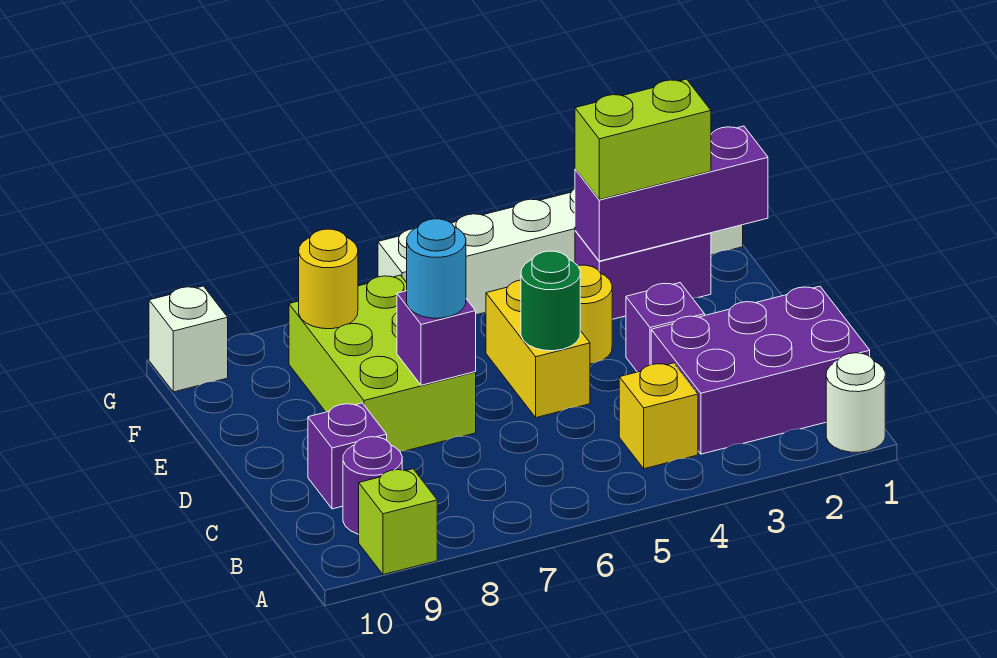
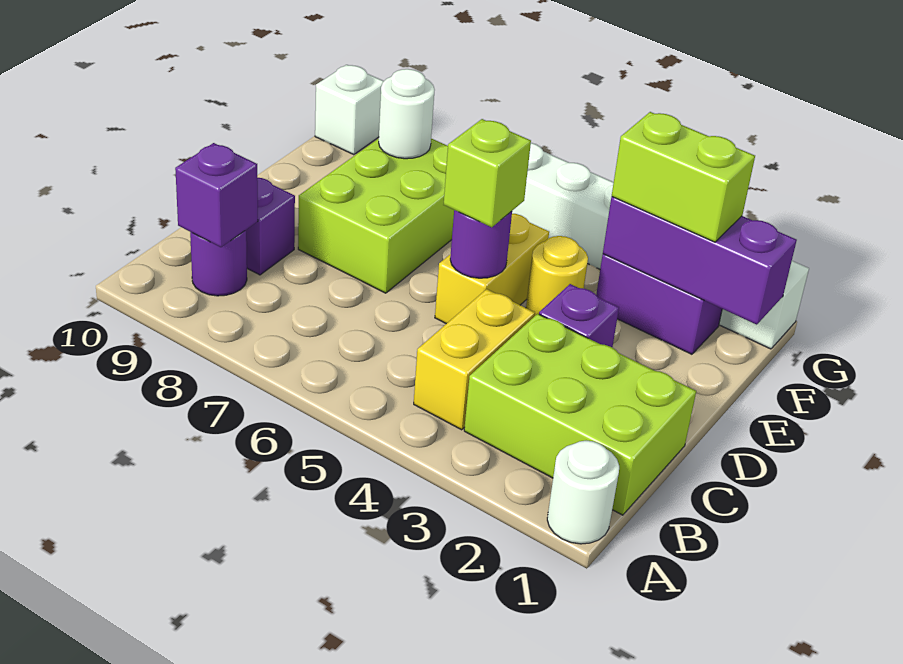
lime 1x1 brick [359,469,437,575] -> lime 1x1 brick moved to [444,119,531,227]
purple 2x3 brick [651,286,870,454] -> lime 2x3 brick [464,314,696,515]
yellow 1x1 brick [619,363,698,469] -> yellow 1x2 brick [414,289,535,430]
green 1x1 round brick [521,251,580,351] -> purple 1x1 round brick [450,210,512,278]
purple 1x1 brick [397,291,476,385] -> purple 1x1 brick moved to [175,143,258,247]
cyan 1x1 round brick [407,219,466,318] -> none
yellow 1x1 round brick [299,229,358,329] -> white 1x1 round brick [379,69,435,159]

